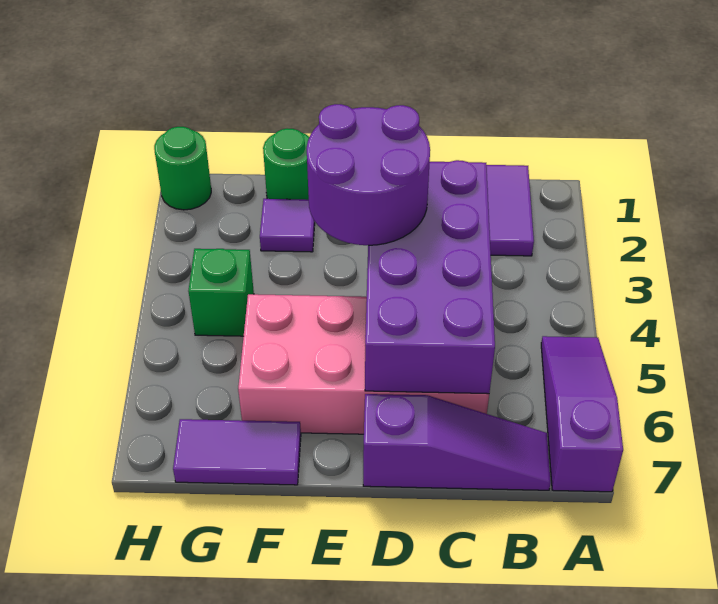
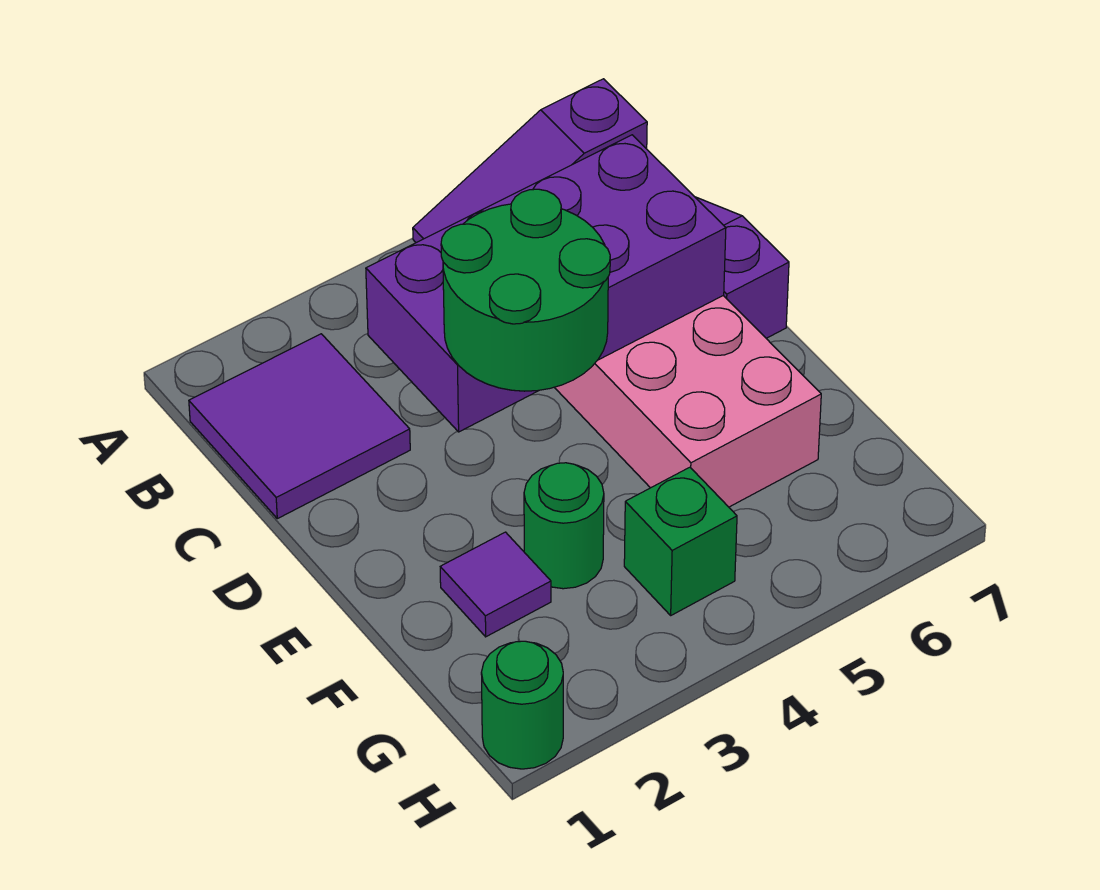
purple 2x2 round brick [307,104,430,245] -> green 2x2 round brick [441,189,610,391]
green 1x1 round brick [263,128,309,200] -> green 1x1 round brick moved to [524,463,604,589]
purple 1x2 tile [173,419,301,485] -> none

